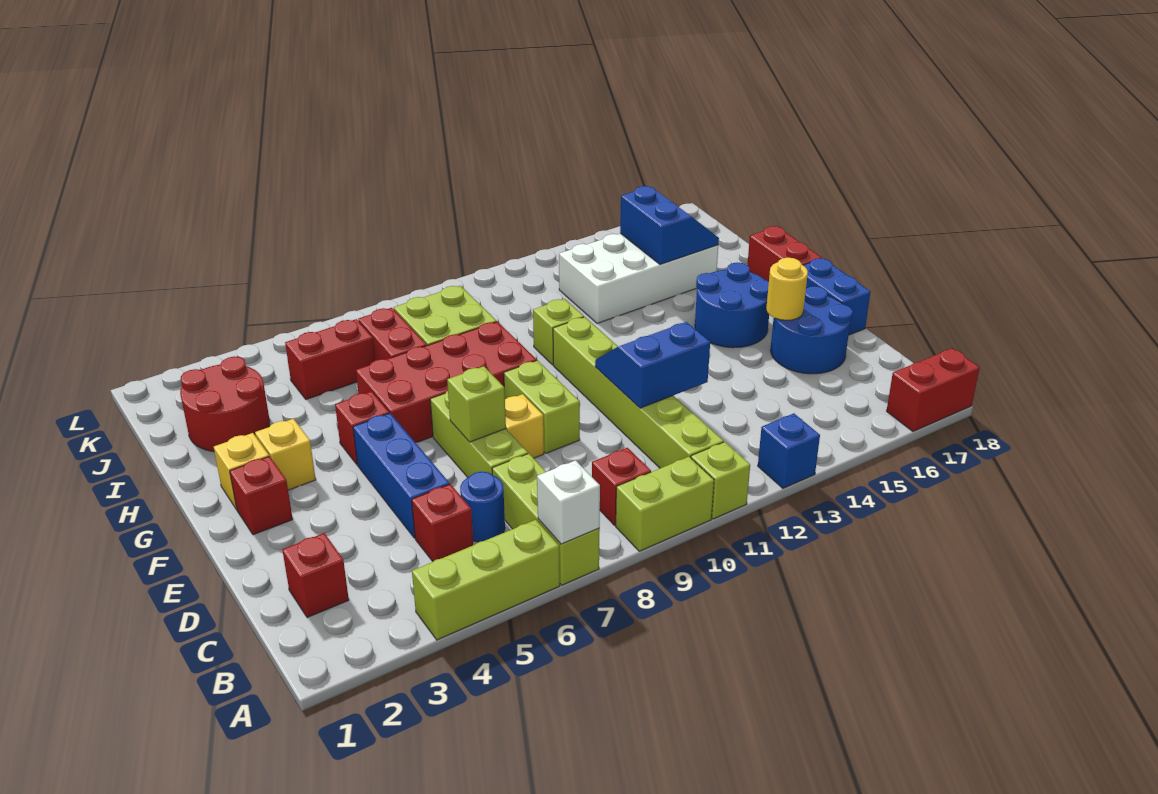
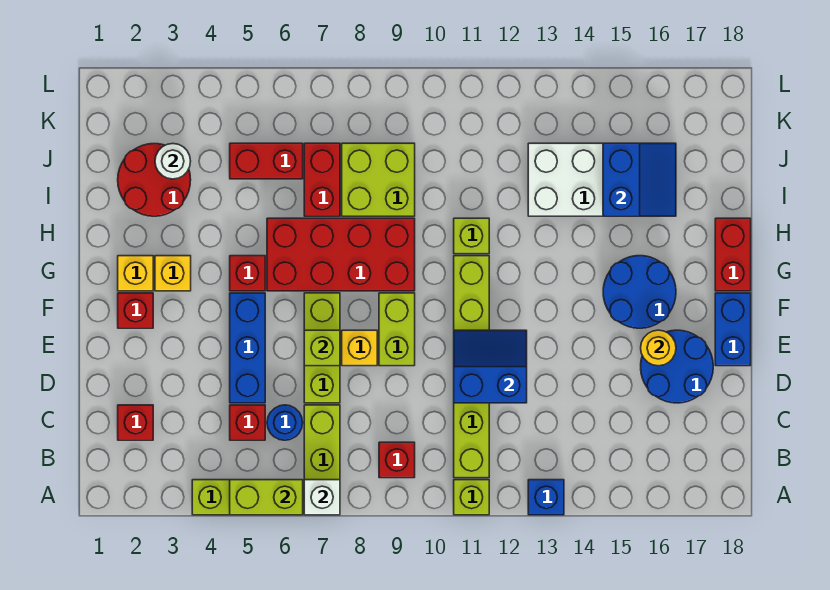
lime 1x2 brick [616,457,714,551] -> lime 1x2 brick moved to [230,480,303,515]
red 1x2 brick [887,348,980,431] -> none
none -> white 1x1 round brick [155,144,191,179]

